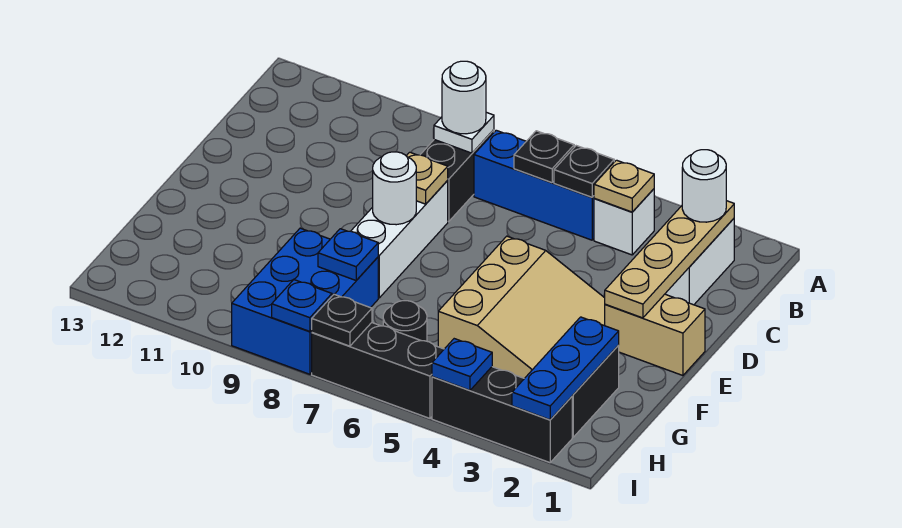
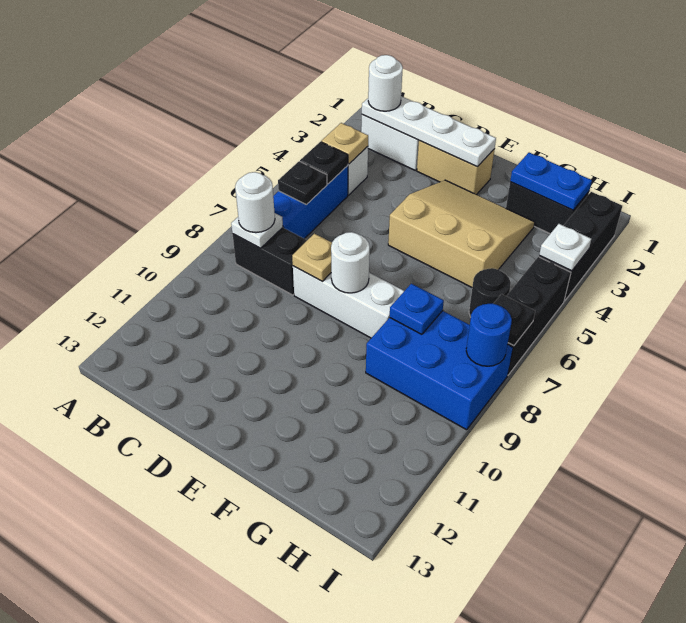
tan 1x4 plate [605,201,734,318] -> white 1x4 plate [362,96,496,167]
tan 1x2 brick [605,294,705,376] -> tan 1x2 brick turned to [417,141,495,195]
blue 1x3 plate [512,317,619,420] -> blue 1x2 plate [510,153,592,210]
blue 1x1 plate [432,339,492,390] -> white 1x1 plate [539,224,591,271]
blue 1x1 plate [272,280,332,331] -> blue 1x1 round brick [466,304,512,366]

